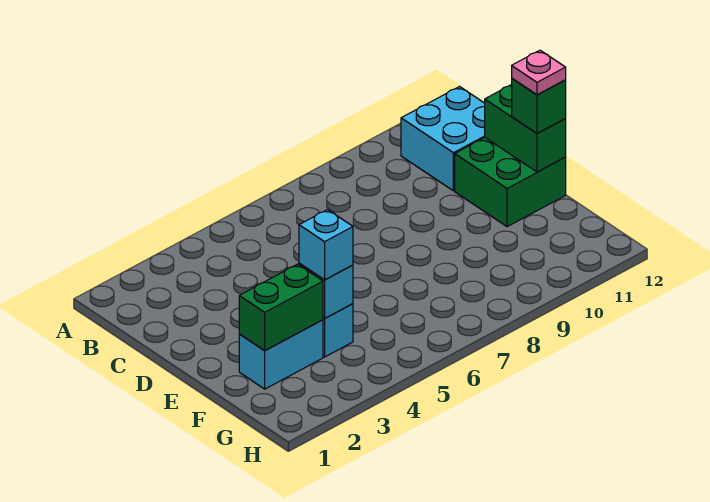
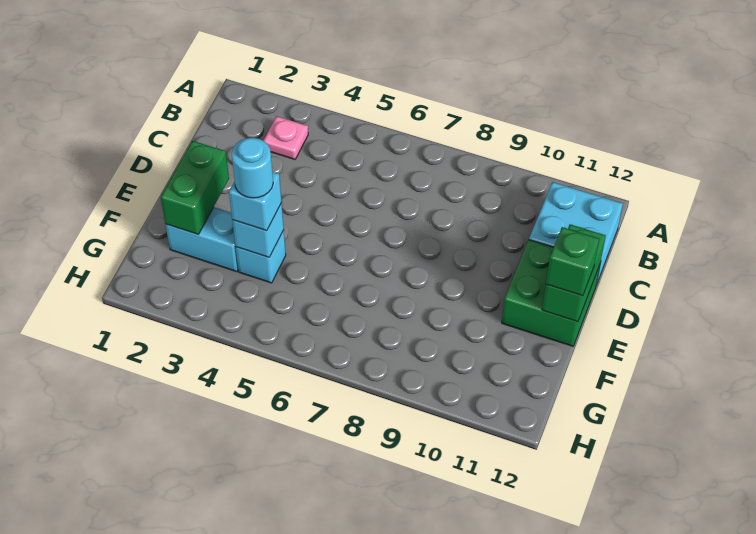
pink 1x1 plate [512,50,566,95] -> pink 1x1 plate moved to [263,116,308,159]
green 1x2 brick [239,264,323,351] -> green 1x2 brick turned to [161,141,229,234]
none -> cyan 1x1 round brick [232,138,273,198]

